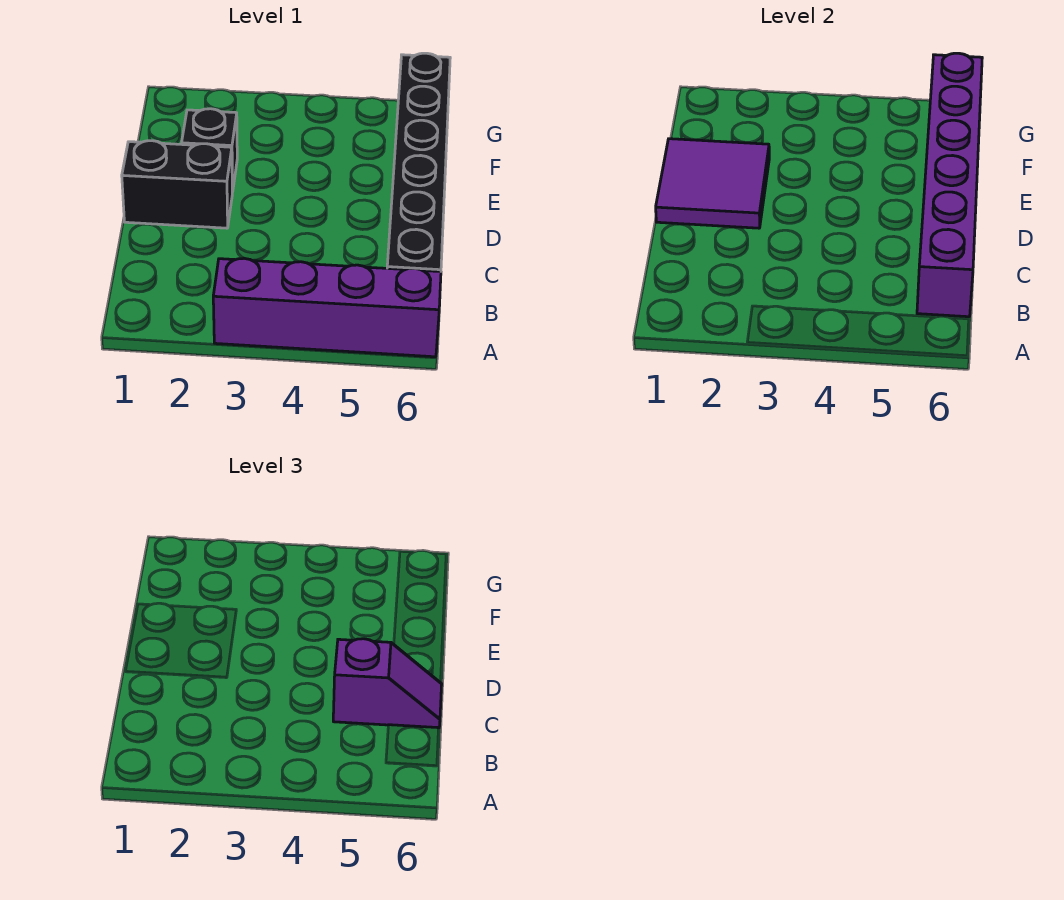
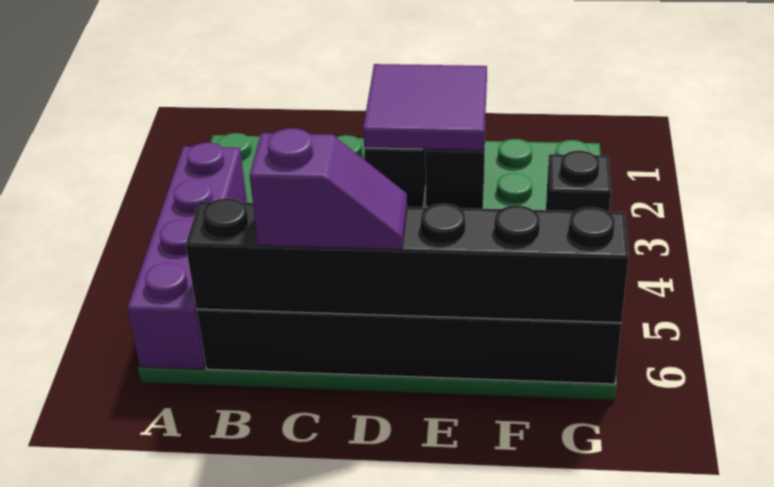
purple 1x6 brick [917,53,982,317] -> black 1x6 brick [186,198,629,323]
purple 1x2 slope [333,639,442,728] -> purple 1x2 slope turned to [249,128,407,250]
none -> black 1x1 brick [546,151,611,212]

